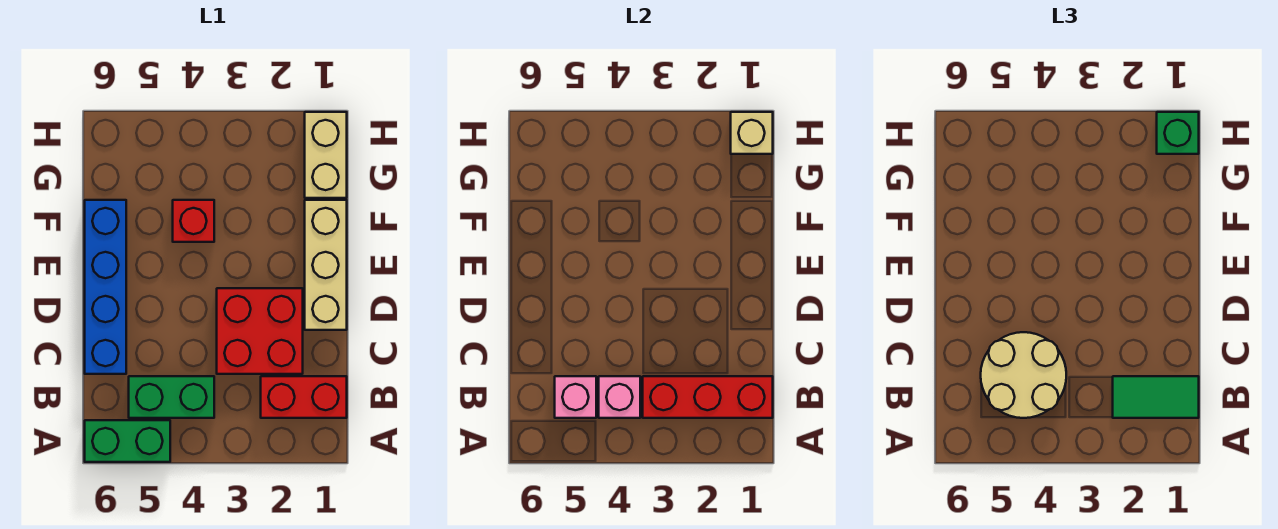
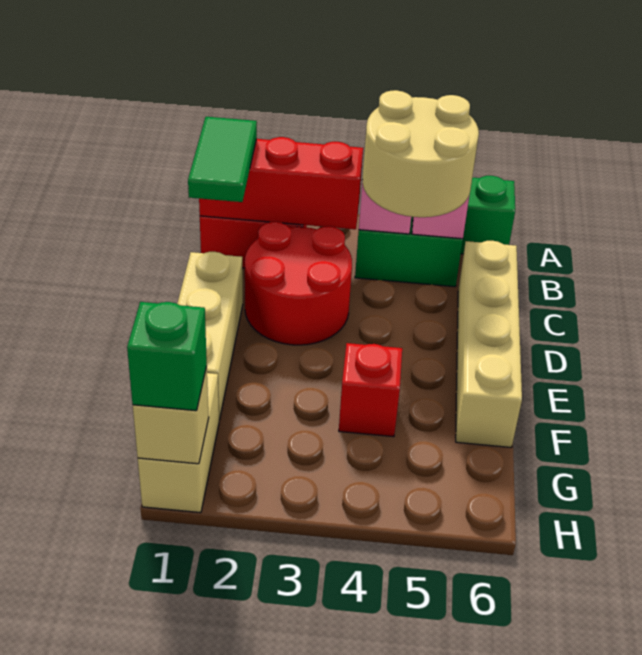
green 1x2 tile [1113,376,1199,418] -> green 1x2 tile turned to [188,117,257,202]
red 2x2 brick [217,288,303,374] -> red 2x2 round brick [245,222,352,345]
blue 1x4 brick [85,200,126,374] -> tan 1x4 brick [456,241,522,447]

